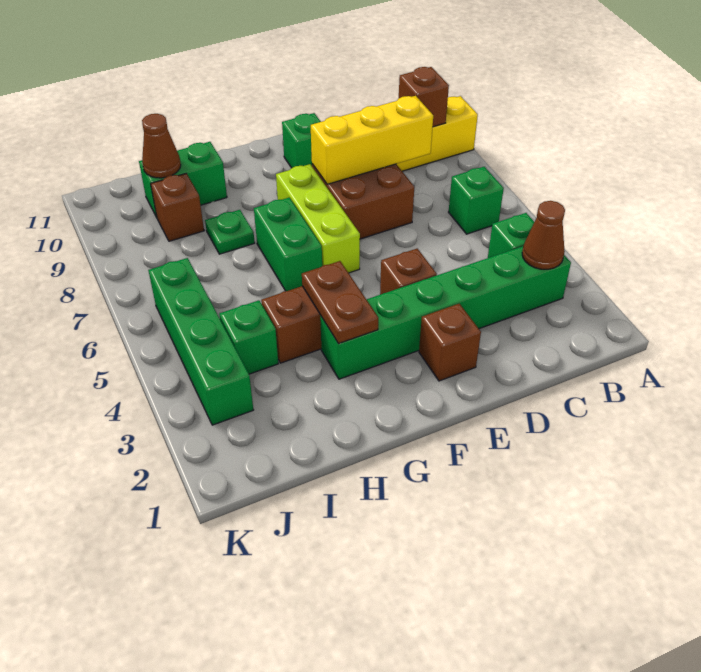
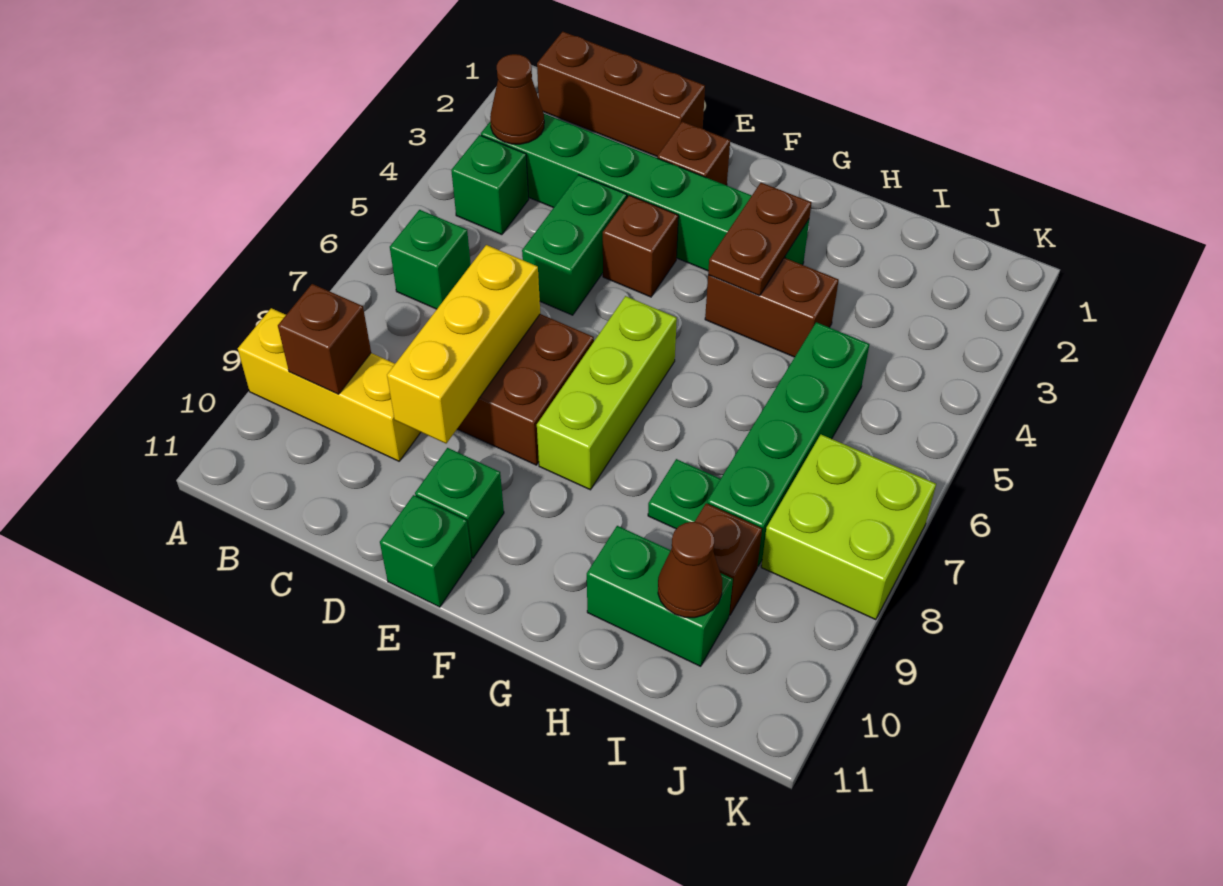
none -> brown 1x3 brick [537,32,705,156]
yellow 1x3 brick [311,96,433,184] -> yellow 1x3 brick turned to [387,245,540,443]
green 1x2 brick [254,198,322,291] -> green 1x2 brick moved to [522,175,627,315]
green 1x1 brick [219,300,278,374] -> green 1x1 brick moved to [380,495,472,607]
green 1x4 brick [148,258,253,425] -> green 1x4 brick moved to [707,322,869,566]
none -> lime 2x2 brick [761,435,936,620]

